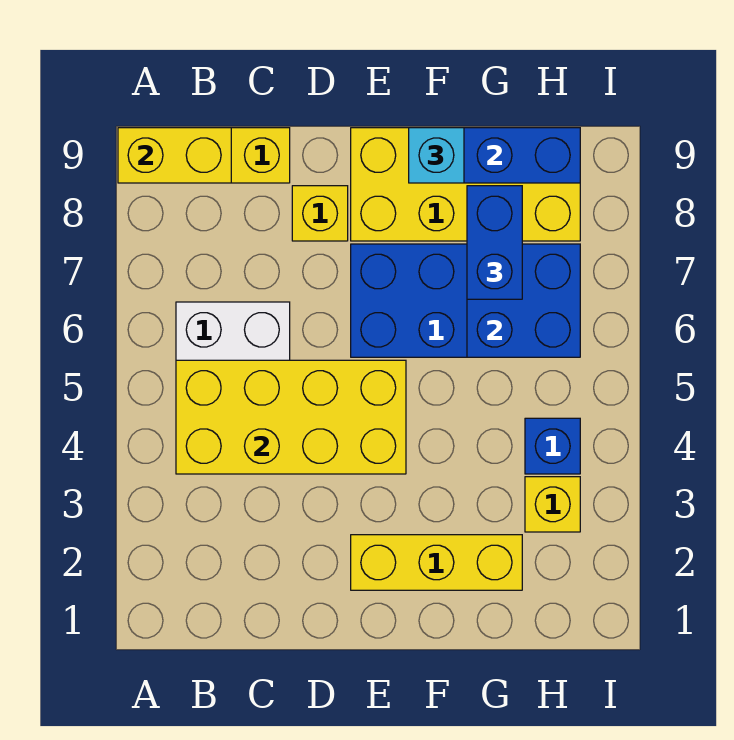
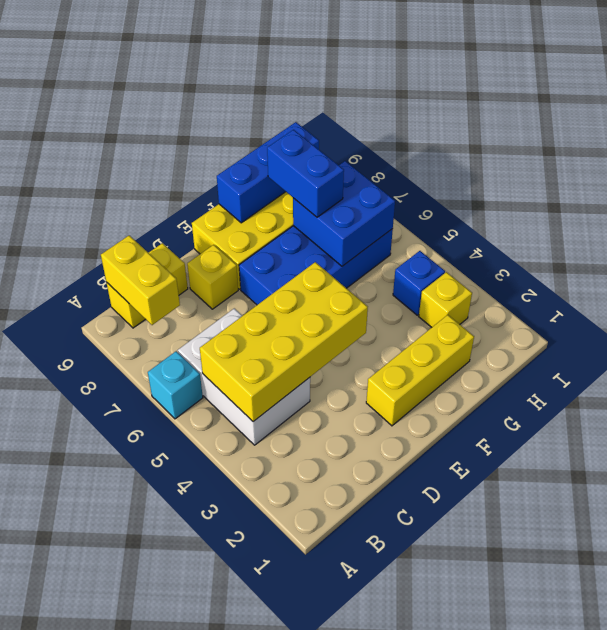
yellow 1x2 brick [118,128,231,183] -> yellow 1x2 brick turned to [101,235,180,325]
cyan 1x1 brick [409,128,464,183] -> cyan 1x1 brick moved to [148,351,203,419]

